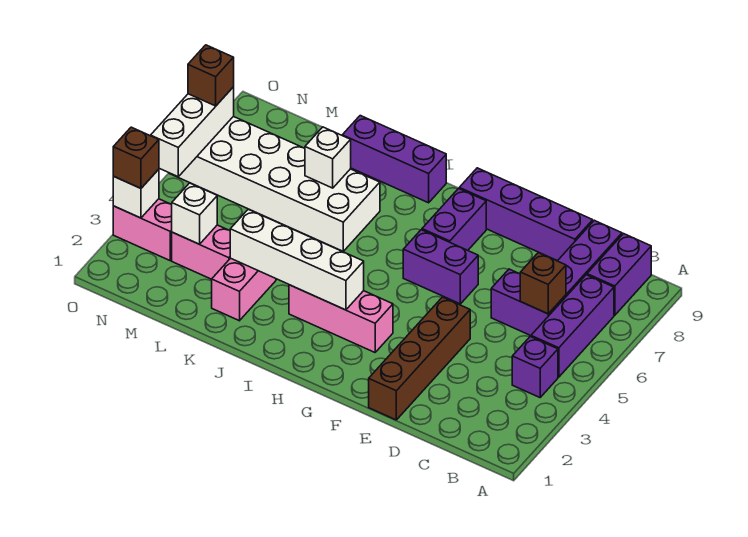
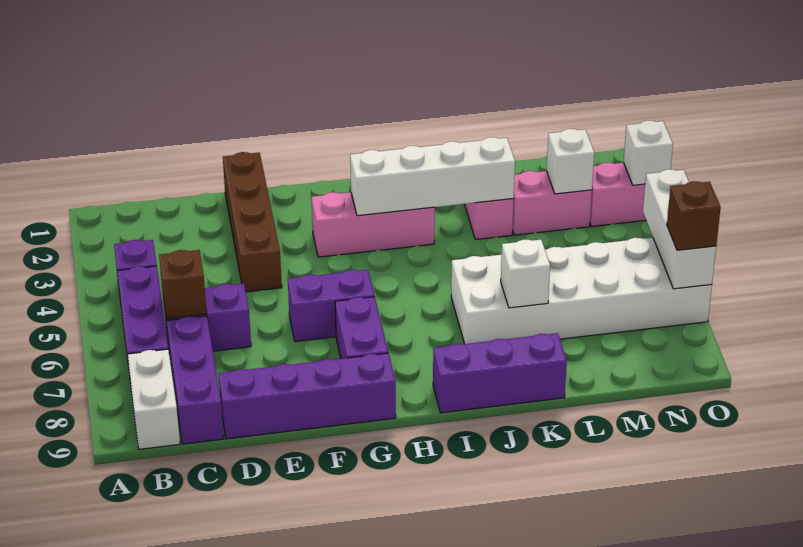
purple 1x2 brick [587,234,651,315] -> white 1x2 brick [128,349,180,449]
brown 1x1 brick [113,127,159,188] -> none

